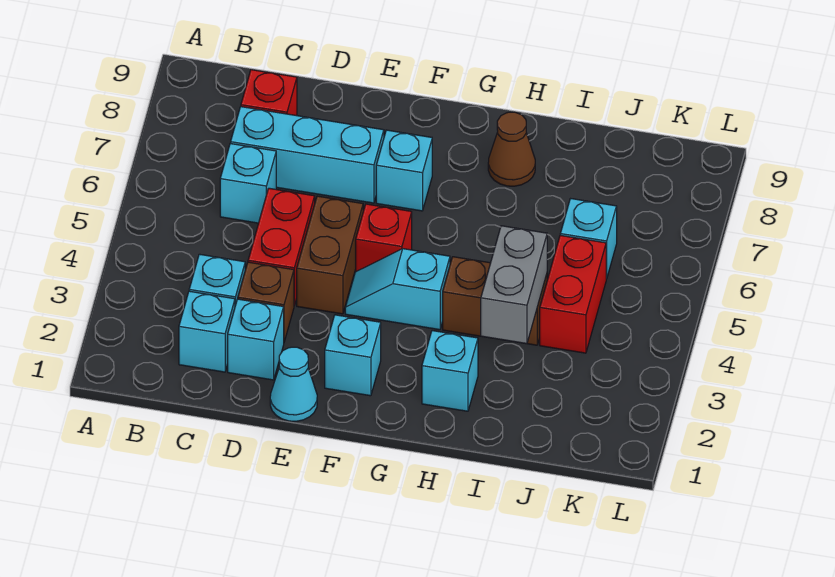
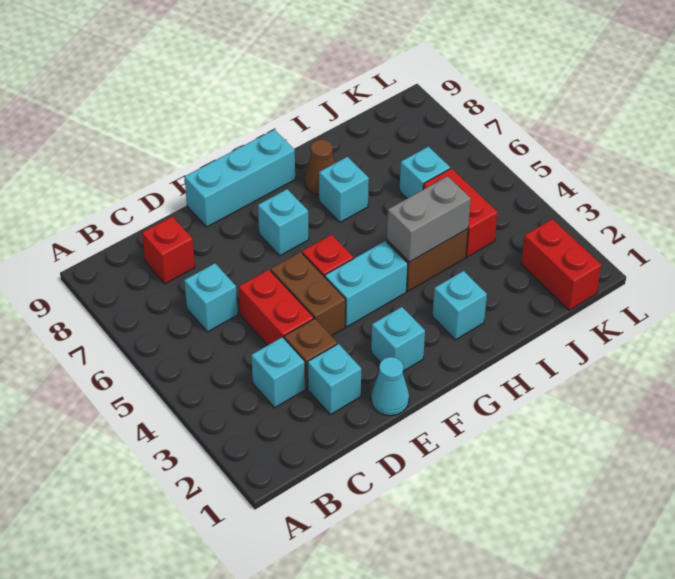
cyan 1x1 brick [179,291,235,372] -> cyan 1x1 brick moved to [319,157,369,222]
cyan 1x3 brick [231,107,384,203] -> cyan 1x3 brick moved to [185,130,295,227]
cyan 1x2 slope [345,249,450,330] -> cyan 1x2 brick [325,241,408,327]
grey 1x2 brick [481,226,547,344] -> grey 1x2 brick turned to [387,176,471,262]
none -> red 1x2 brick [521,219,601,310]

